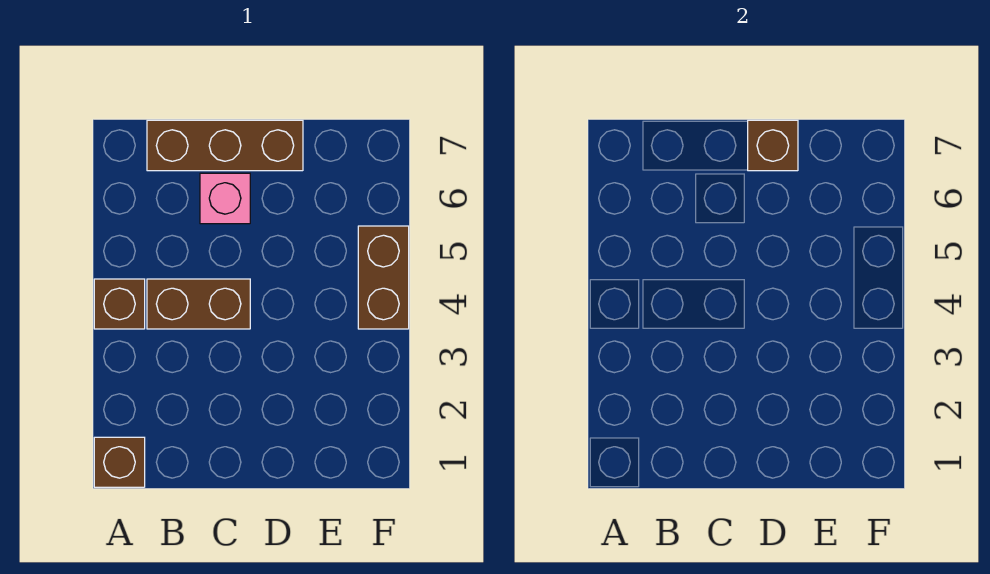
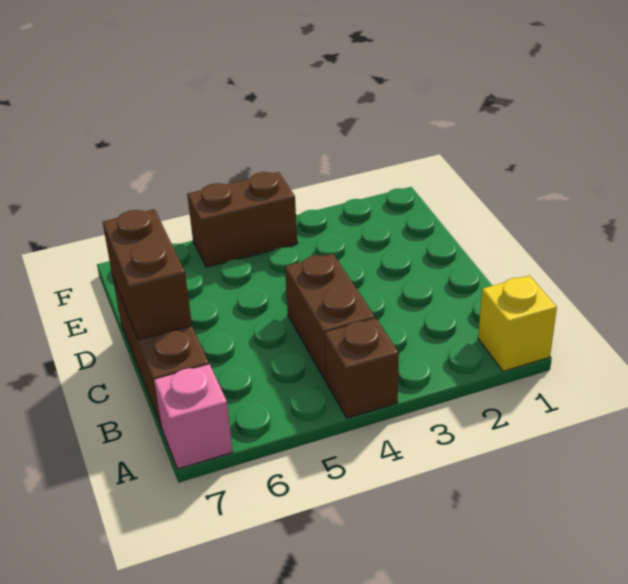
brown 1x1 brick [94,437,145,487] -> yellow 1x1 brick [478,276,557,371]
pink 1x1 brick [200,173,250,224] -> pink 1x1 brick moved to [154,364,233,469]
brown 1x1 brick [748,120,798,171] -> brown 1x2 brick [103,209,192,340]

